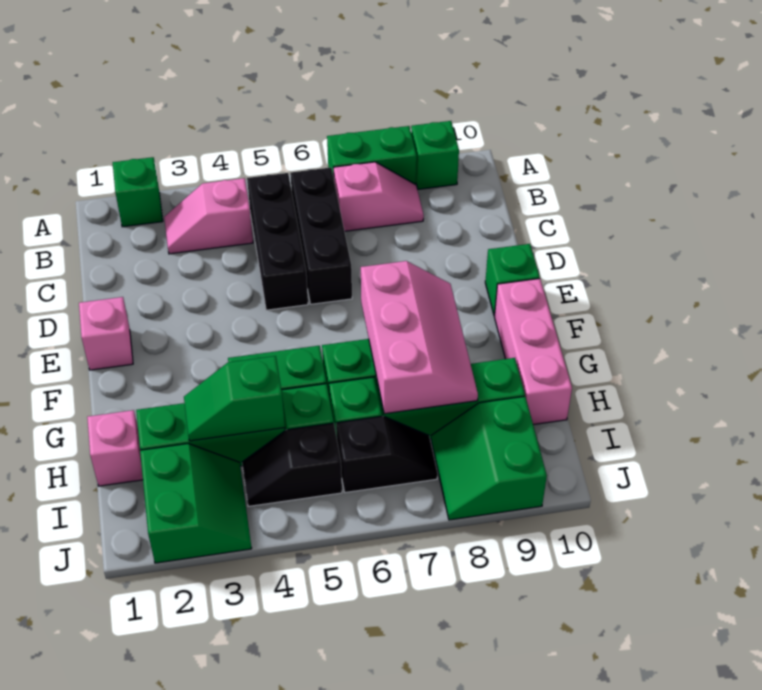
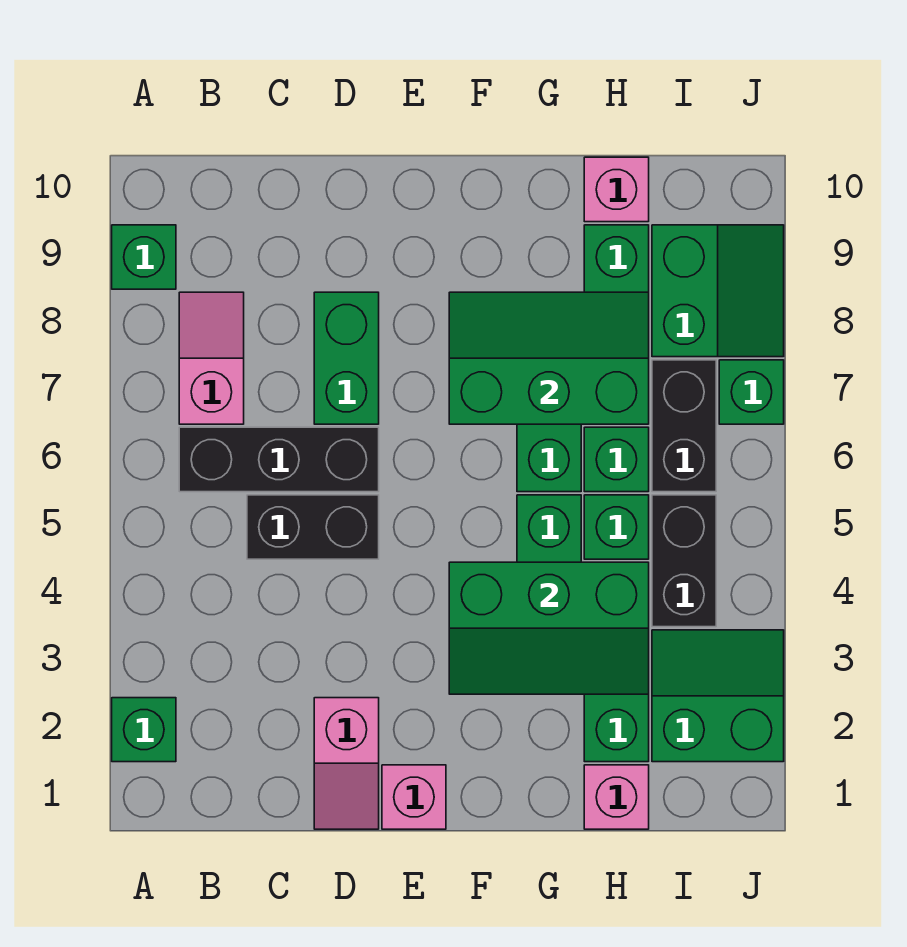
green 1x2 brick [327,126,417,185] -> green 1x2 brick moved to [314,292,379,424]
pink 1x2 slope [164,178,253,254] -> pink 1x2 slope moved to [314,698,379,829]
black 1x3 brick [247,173,308,310] -> black 1x2 brick [247,495,379,559]
green 1x1 brick [485,244,540,316] -> green 1x1 brick moved to [719,360,784,424]
pink 2x3 slope [361,261,478,414] -> green 2x3 slope [449,292,649,424]
pink 1x3 brick [494,279,572,425] -> pink 1x1 brick [584,157,649,222]
green 1x2 slope [184,356,285,441] -> green 2x3 slope [449,562,649,694]
black 1x2 slope [242,423,342,506] -> black 1x2 brick [652,495,716,627]
black 1x2 slope [336,416,438,492] -> black 1x2 brick [652,360,716,492]
green 2x2 slope [431,396,547,520] -> green 2x2 slope turned to [652,225,784,357]

